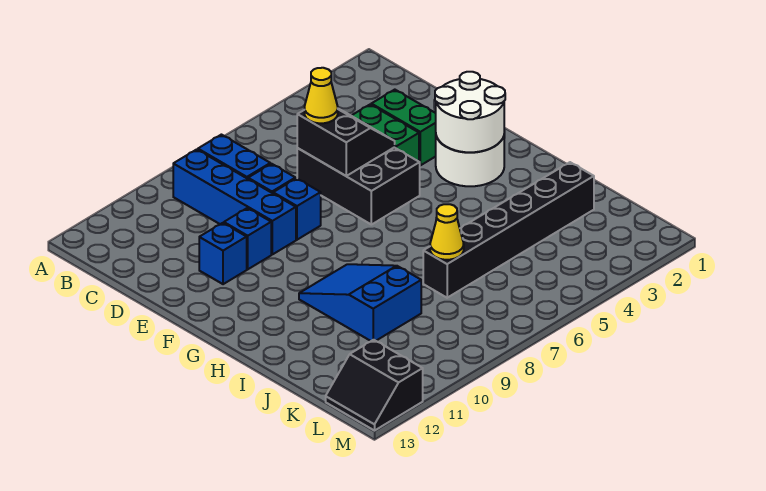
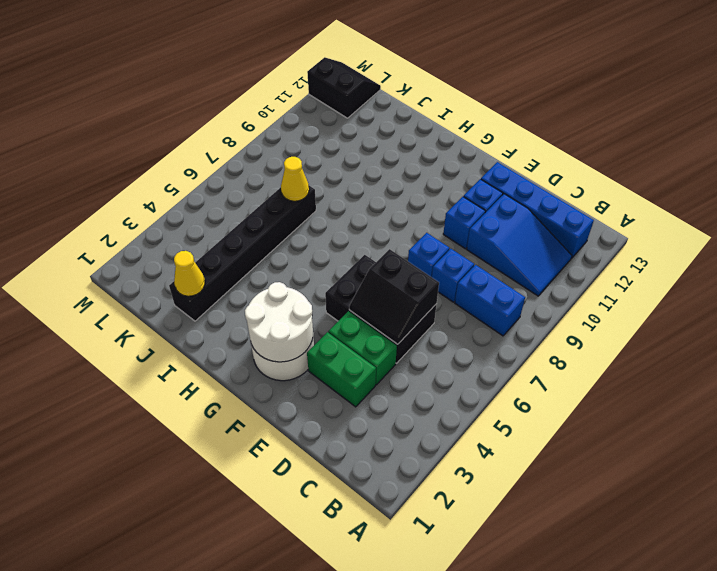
blue 1x4 brick [173,149,296,254] -> blue 1x4 brick moved to [481,162,594,258]
yellow 1x1 cone [305,68,338,123] -> yellow 1x1 cone moved to [174,251,205,296]
blue 2x3 slope [299,264,421,341] -> blue 2x3 slope moved to [467,194,572,296]

